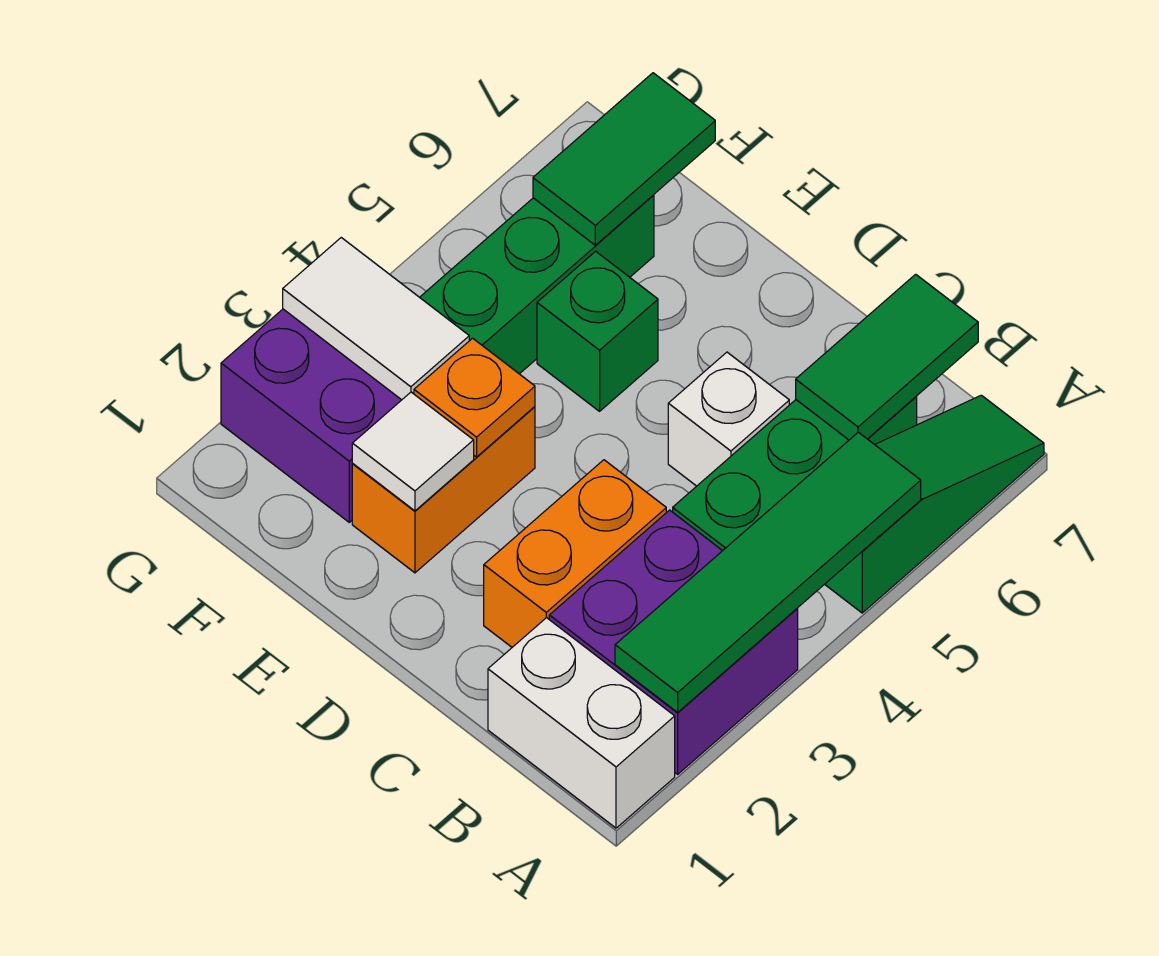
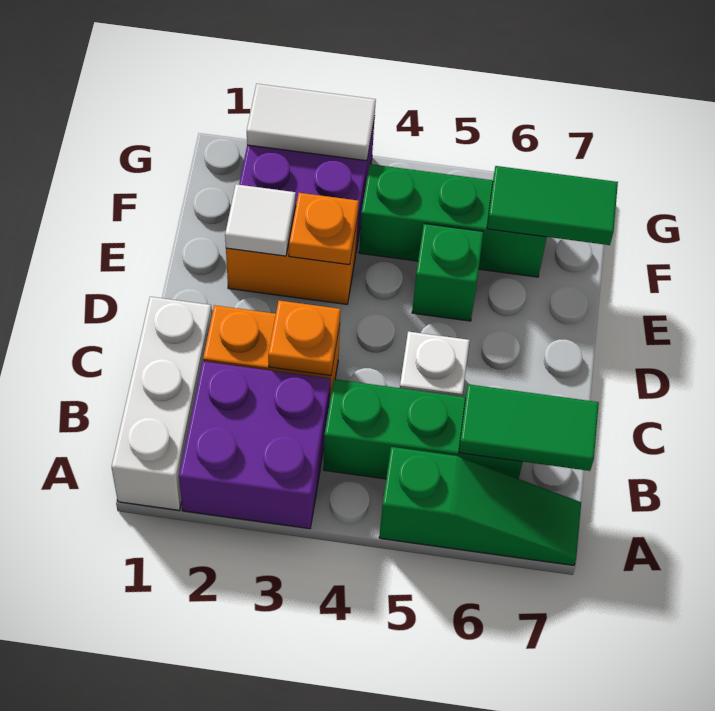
white 1x2 brick [488,618,675,828] -> white 1x3 brick [112,297,212,510]
green 1x4 tile [615,432,921,712] -> none
none -> orange 1x1 plate [268,301,341,376]
white 1x2 tile [283,238,469,400] -> white 1x2 tile turned to [247,84,376,161]

